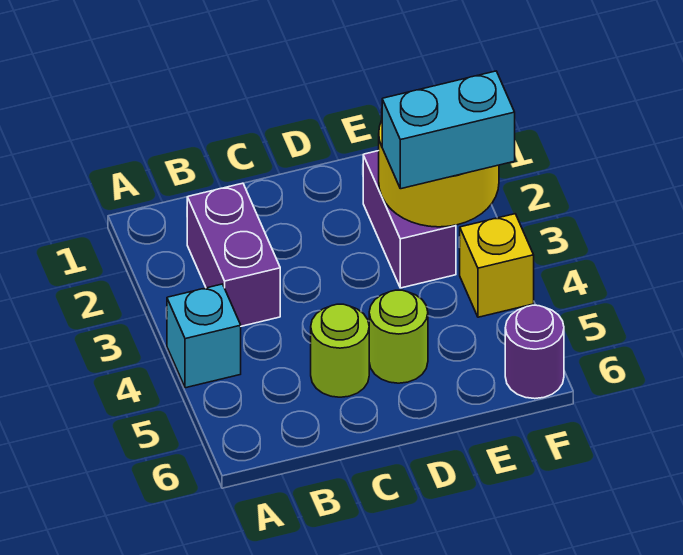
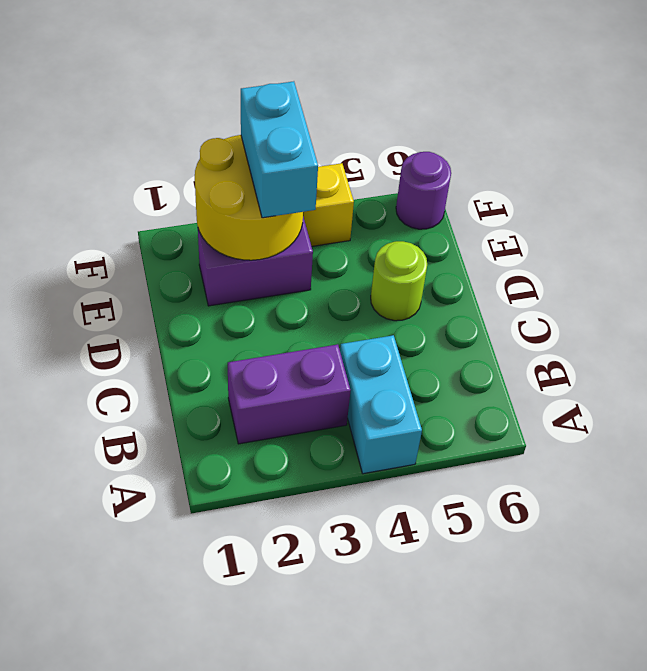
cyan 1x1 brick [167,284,241,388] -> cyan 1x2 brick [340,335,422,474]
lime 1x1 round brick [311,304,369,397] -> none

